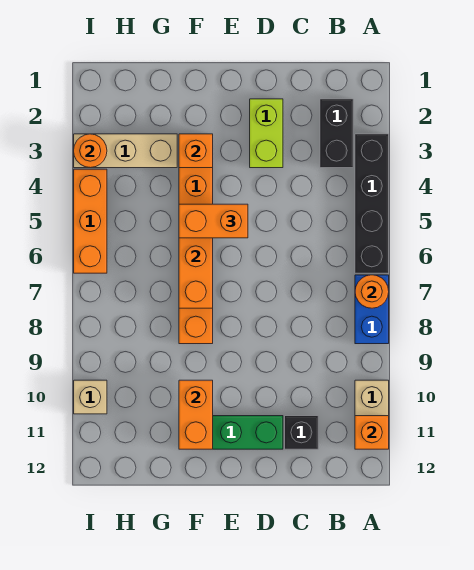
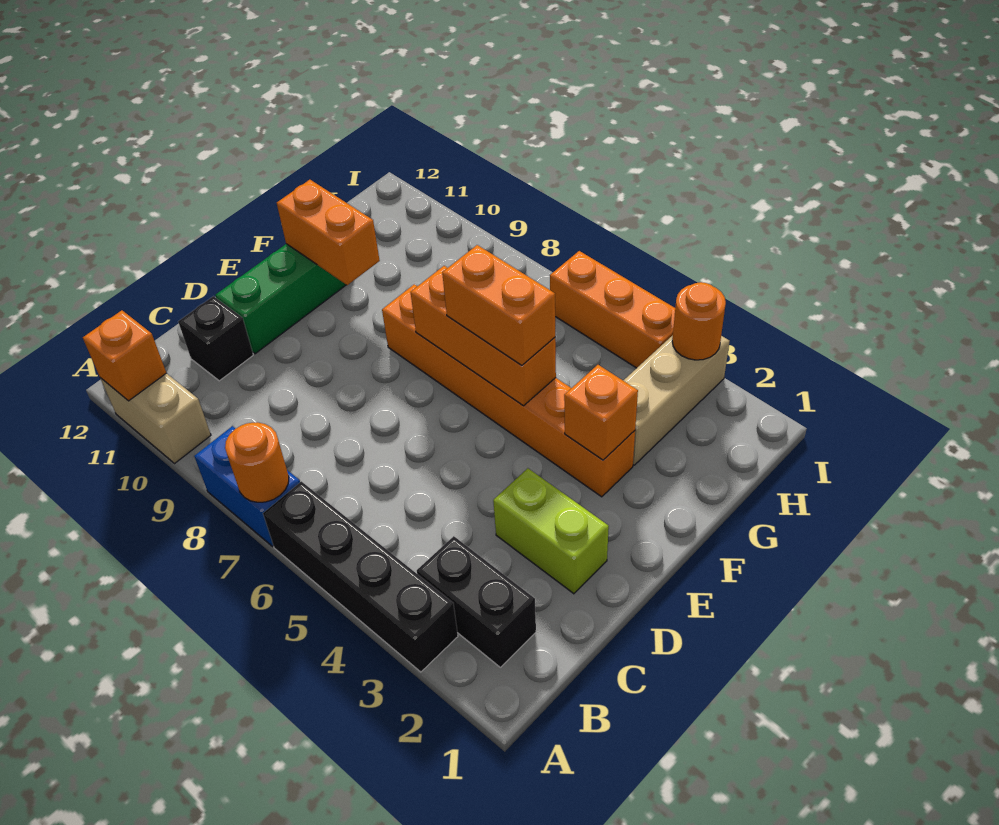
orange 1x2 brick [179,204,248,238] -> orange 1x2 brick turned to [442,245,555,366]
tan 1x1 brick [74,380,107,414] -> none

